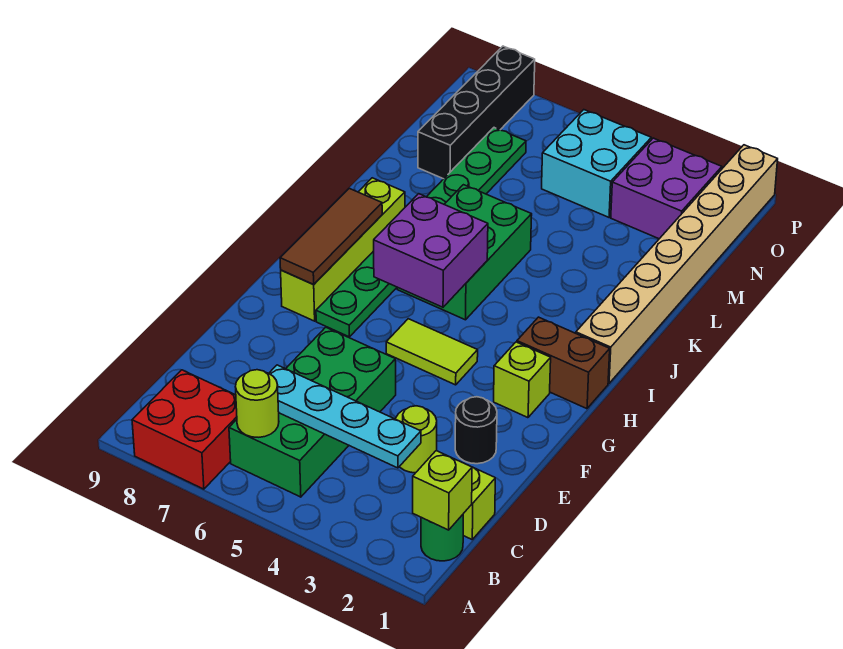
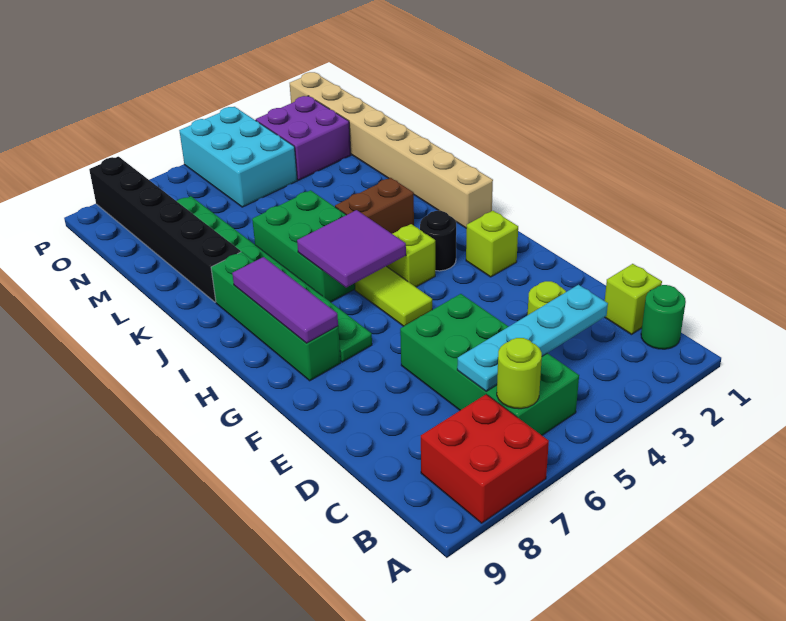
lime 1x1 brick [413,451,472,530] -> lime 1x1 brick moved to [387,224,435,287]
black 1x1 round brick [455,397,497,464] -> black 1x1 round brick moved to [420,211,456,271]
lime 1x2 tile [386,319,478,385] -> lime 1x2 tile turned to [355,266,432,326]
lime 1x4 brick [281,178,405,321] -> green 1x4 brick [211,252,341,381]
brown 1x3 tile [280,188,382,284] -> purple 1x3 tile [232,257,338,343]
brown 1x2 brick [517,317,610,409] -> brown 1x2 brick moved to [335,178,414,234]
purple 2x2 brick [374,194,488,307] -> purple 2x2 tile [297,210,406,288]
black 1x4 brick [418,46,535,179] -> black 1x6 brick [89,157,241,302]
cyan 2x2 brick [542,110,651,217] -> cyan 2x3 brick [179,107,297,207]

